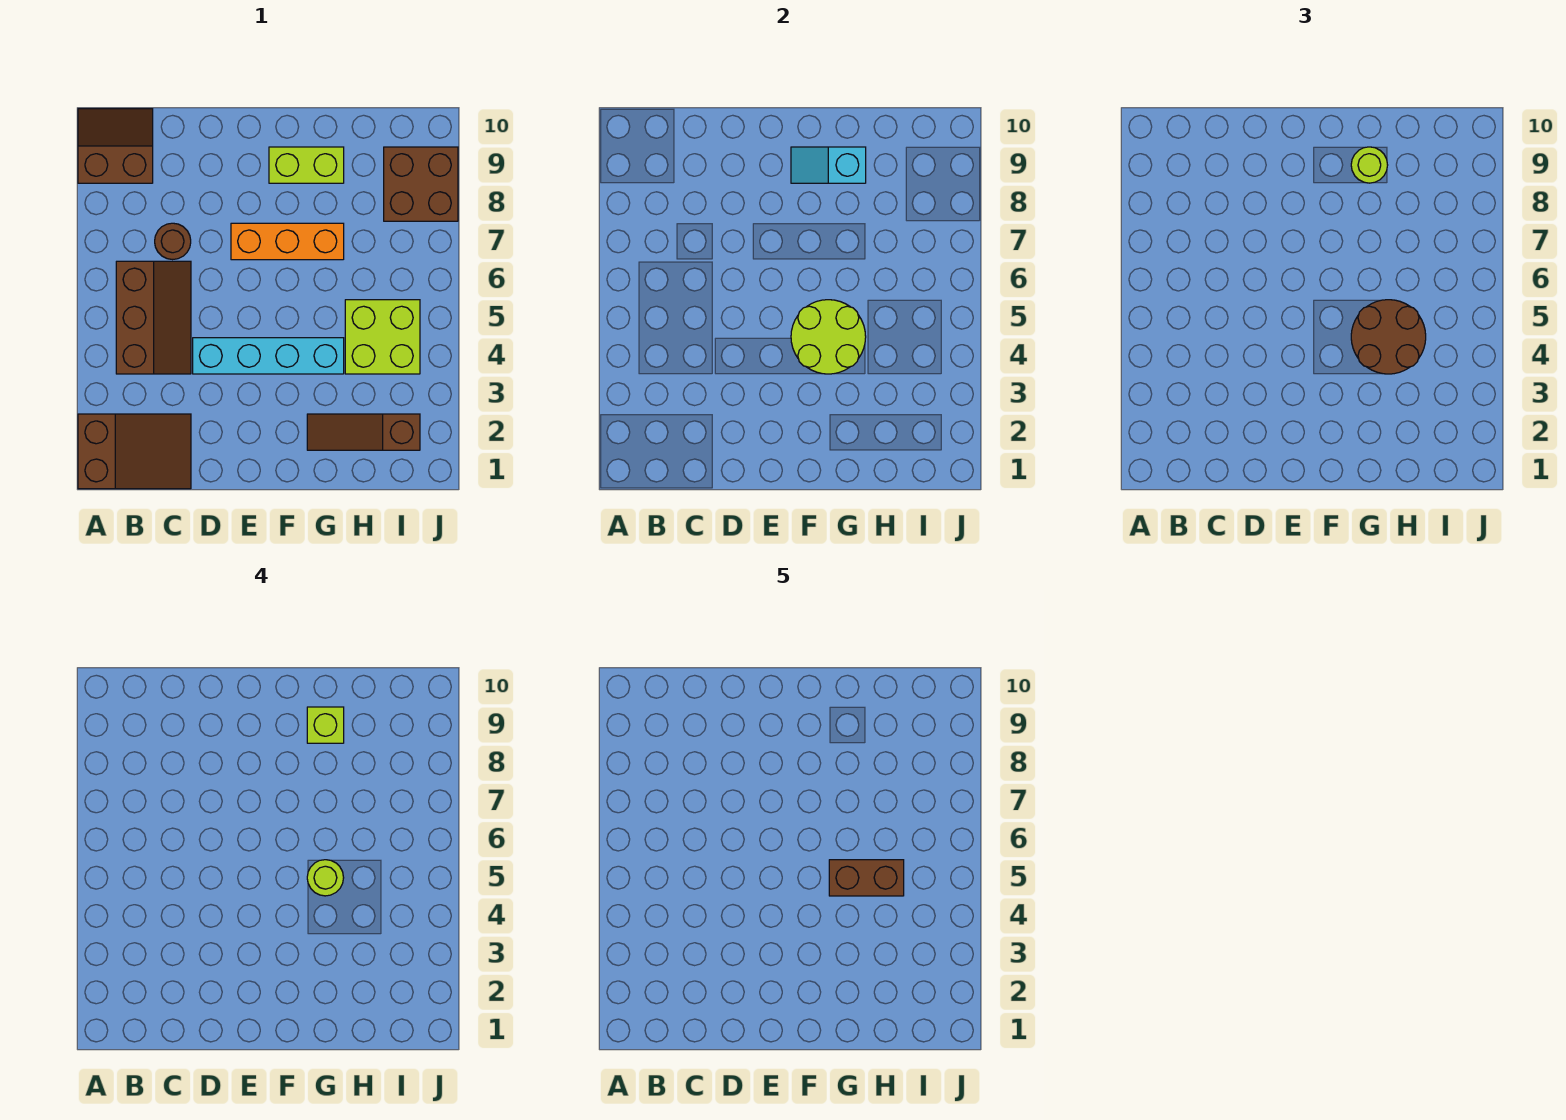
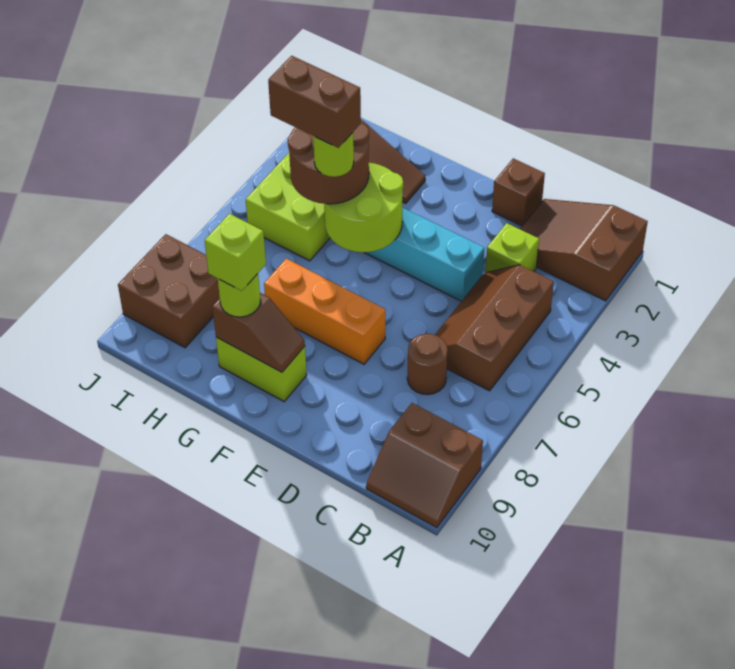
none -> lime 1x1 brick [485,223,539,273]
none -> brown 1x1 brick [492,158,545,226]
cyan 1x2 slope [791,147,866,183] -> brown 1x2 slope [212,293,305,372]

